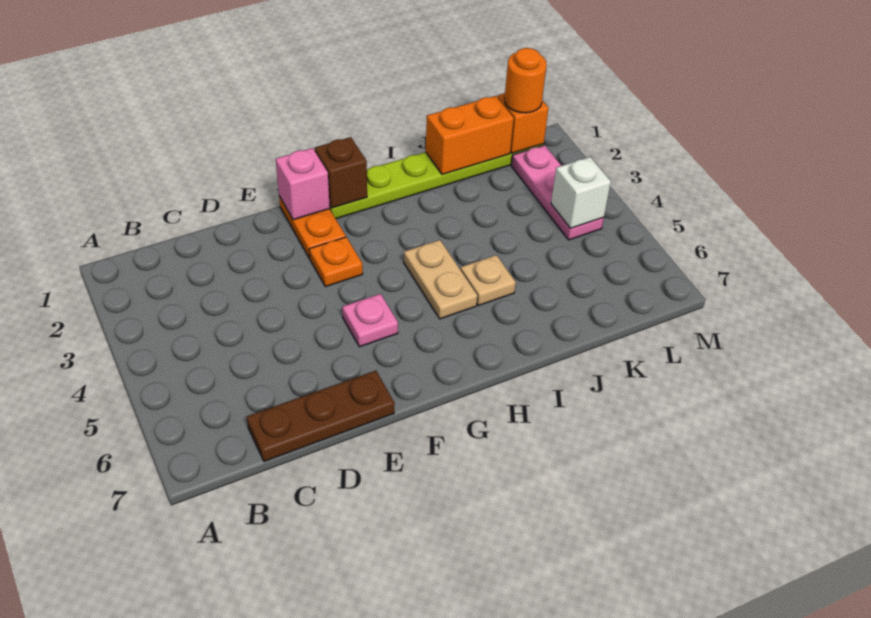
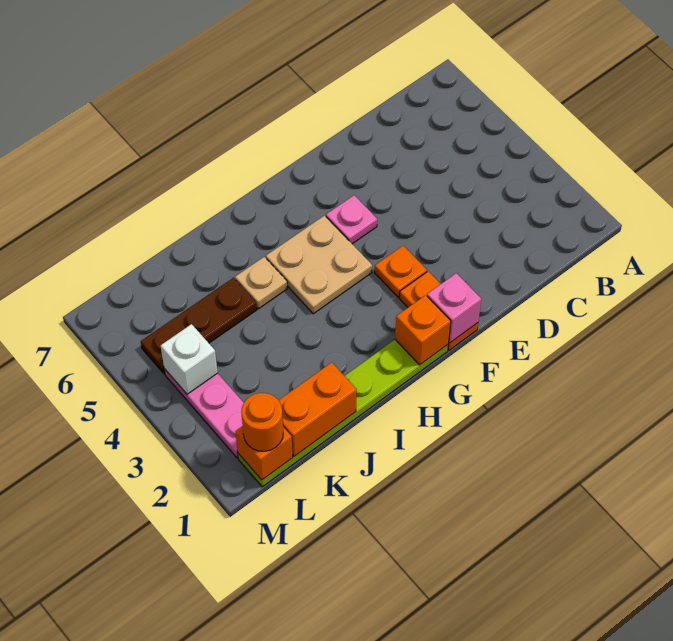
brown 1x3 plate [247,371,395,462] -> brown 1x3 plate moved to [141,278,257,374]
brown 1x1 brick [315,137,367,208] -> orange 1x1 brick [395,295,451,365]
tan 1x2 plate [404,240,477,319] -> tan 2x2 plate [266,216,372,314]

